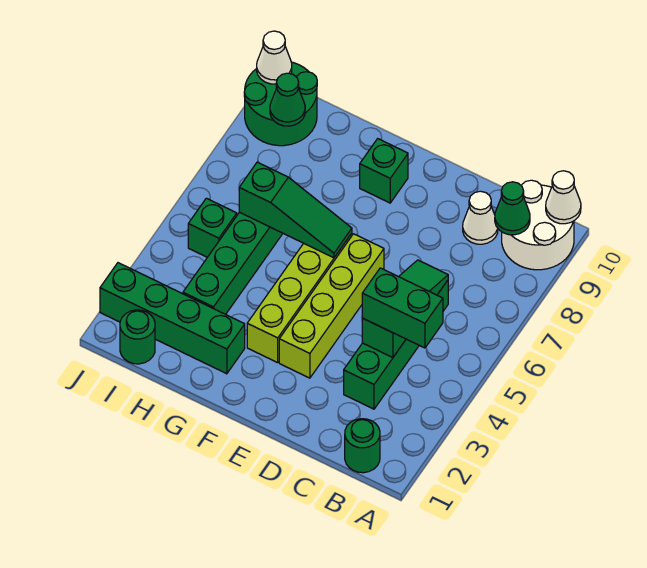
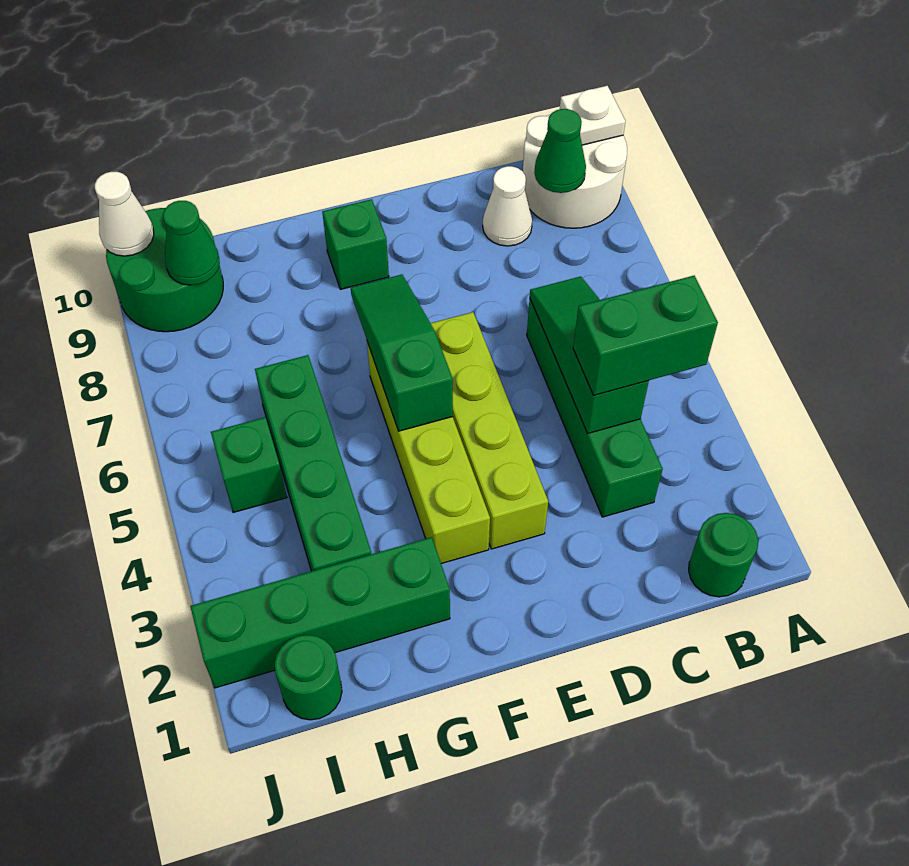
white 1x1 cone [546,171,581,224] -> white 1x1 plate [560,86,625,145]
green 1x3 slope [239,162,352,258] -> green 1x3 slope turned to [351,275,453,431]

